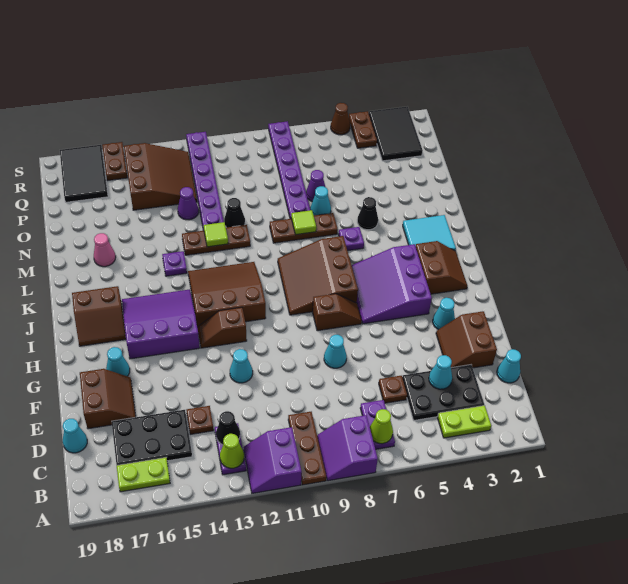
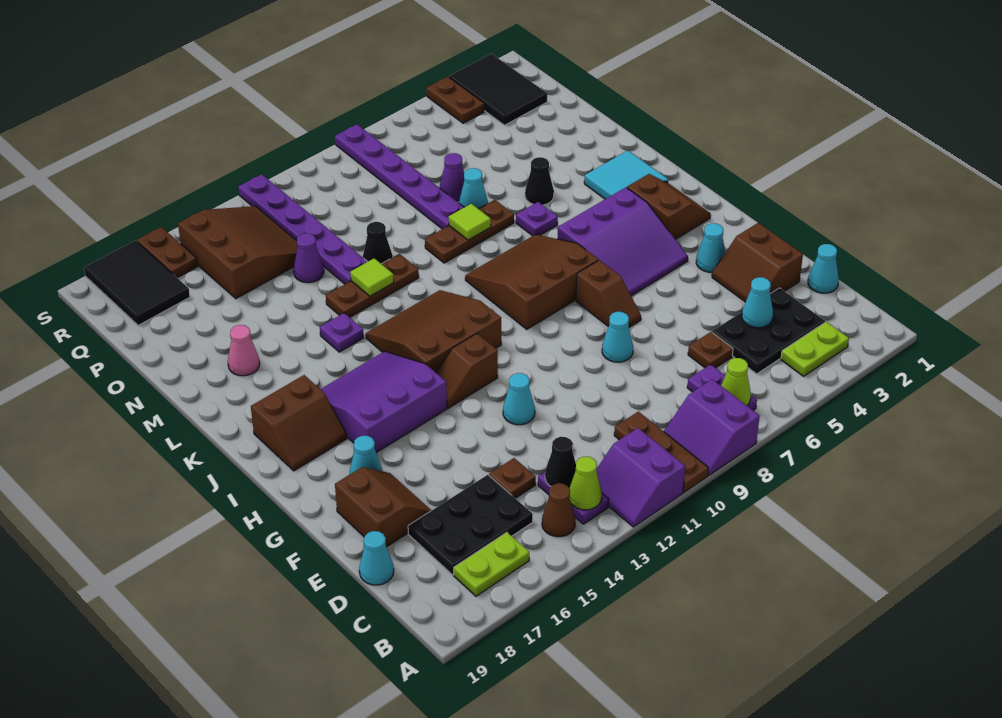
purple 3x3 slope [352,244,432,324] -> purple 3x3 slope turned to [557,187,688,296]
brown 1x2 slope [313,294,362,331] -> brown 1x2 slope turned to [576,260,641,327]
brown 3x3 slope [278,236,358,315] -> brown 3x3 slope turned to [465,234,598,329]
brown 1x1 cone [331,103,350,135] -> brown 1x1 cone moved to [542,483,575,537]

